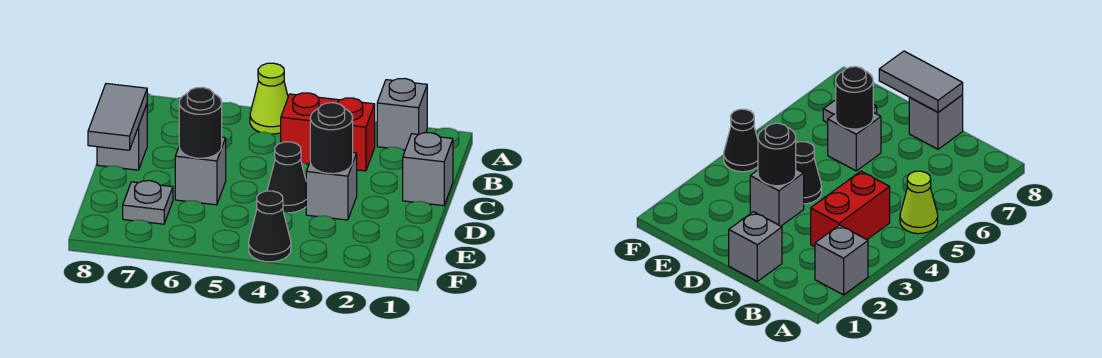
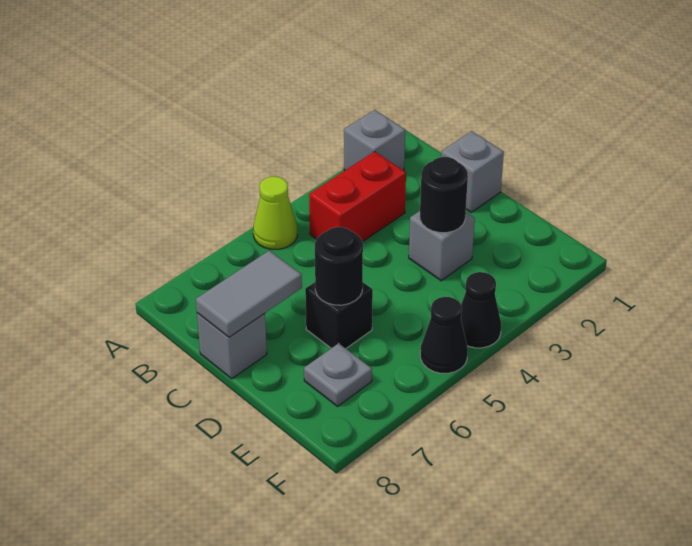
grey 1x2 tile [88,84,147,150] -> grey 1x2 tile turned to [196,251,302,337]
black 1x1 cone [267,142,306,213] -> black 1x1 cone moved to [420,297,468,373]
grey 1x1 brick [175,137,226,205] -> black 1x1 brick [305,282,373,348]

